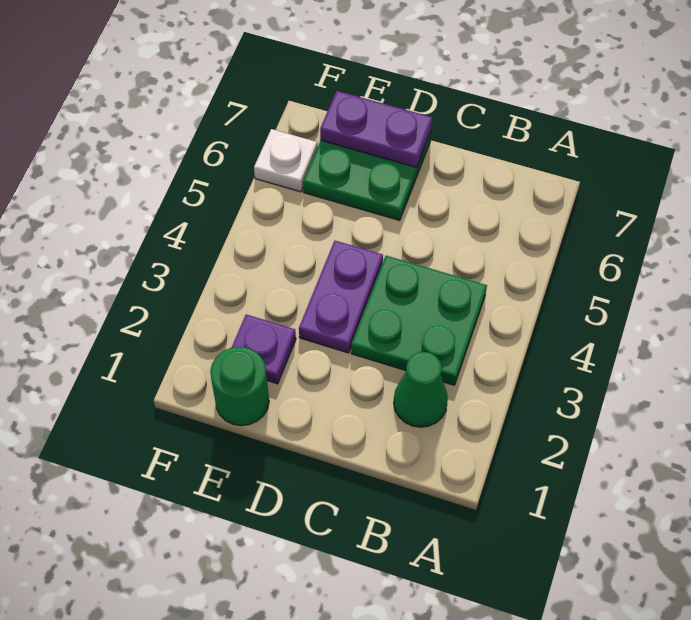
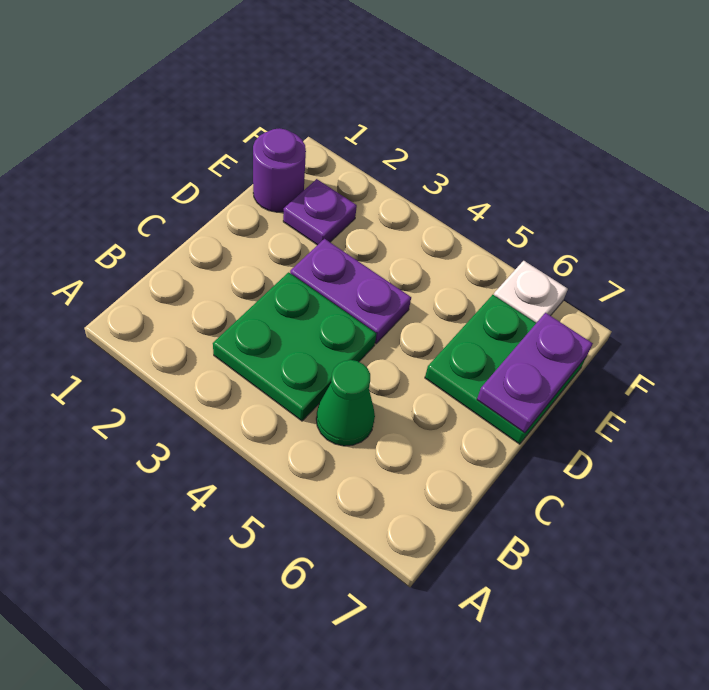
green 1x1 cone [394,352,448,427] -> green 1x1 cone moved to [316,360,375,446]
green 1x1 round brick [210,347,269,426] -> purple 1x1 round brick [253,128,306,212]

